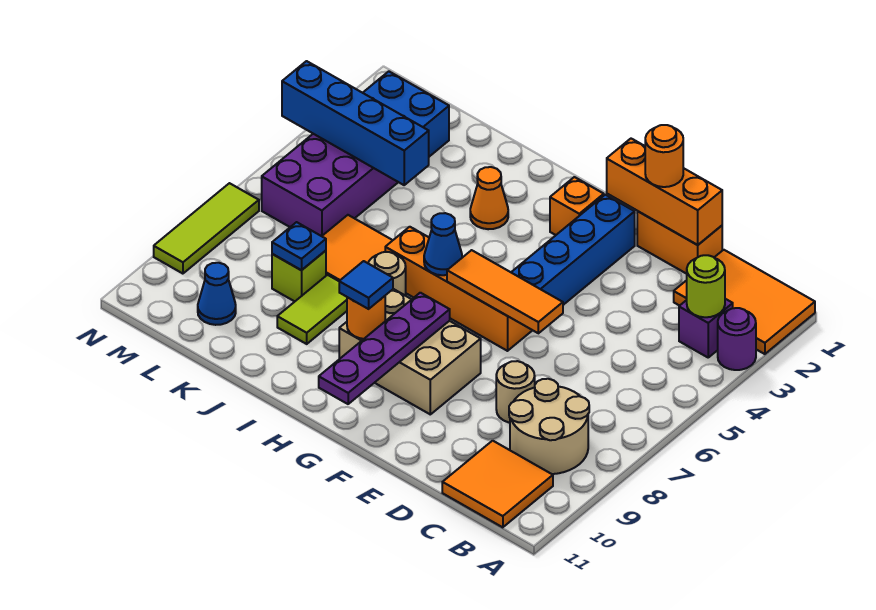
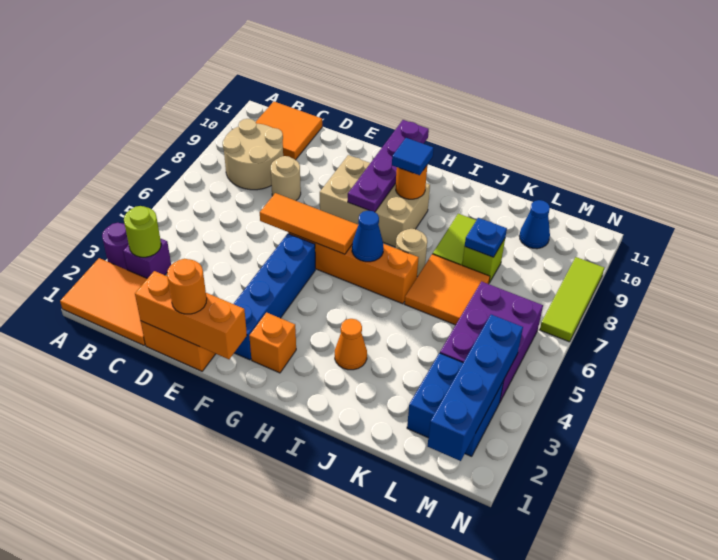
blue 1x4 brick [282,61,429,185] -> blue 1x4 brick turned to [428,315,523,461]

